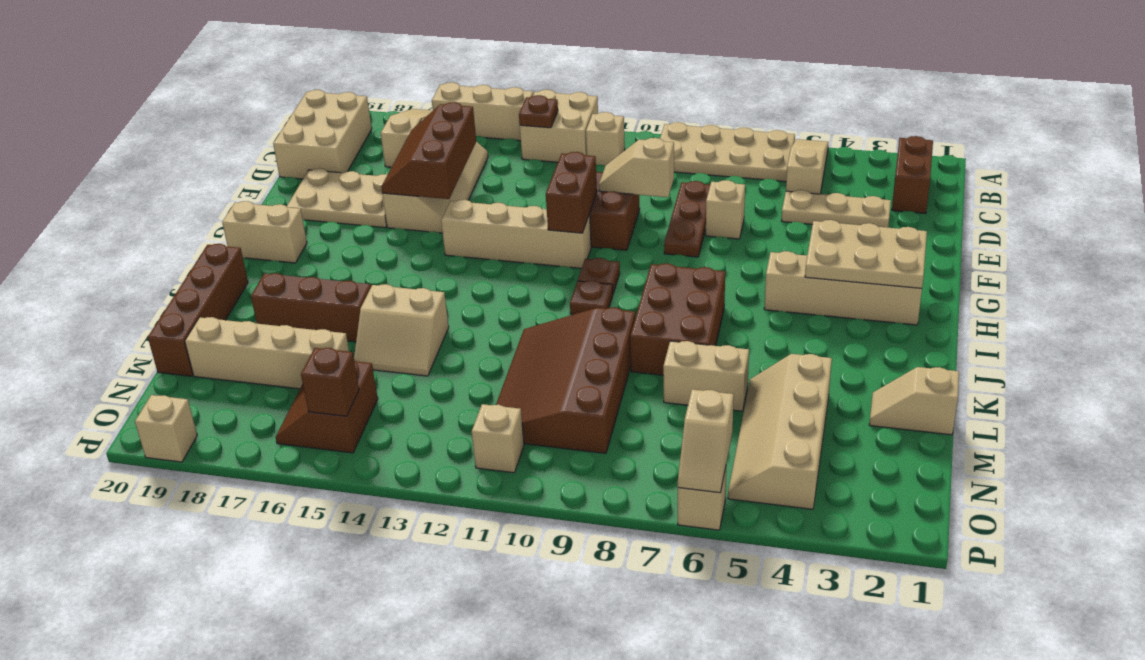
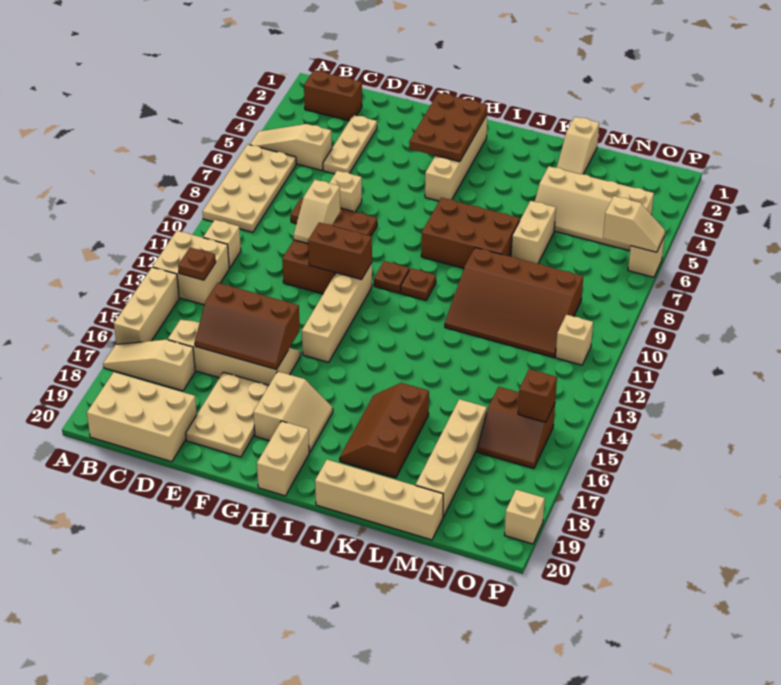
tan 2x3 plate [805,220,927,288] -> brown 2x3 plate [409,93,488,162]
brown 1x4 brick [148,244,248,376] -> tan 1x4 brick [315,460,443,540]
tan 2x2 slope [354,284,449,376] -> tan 2x2 slope moved to [253,371,333,453]

